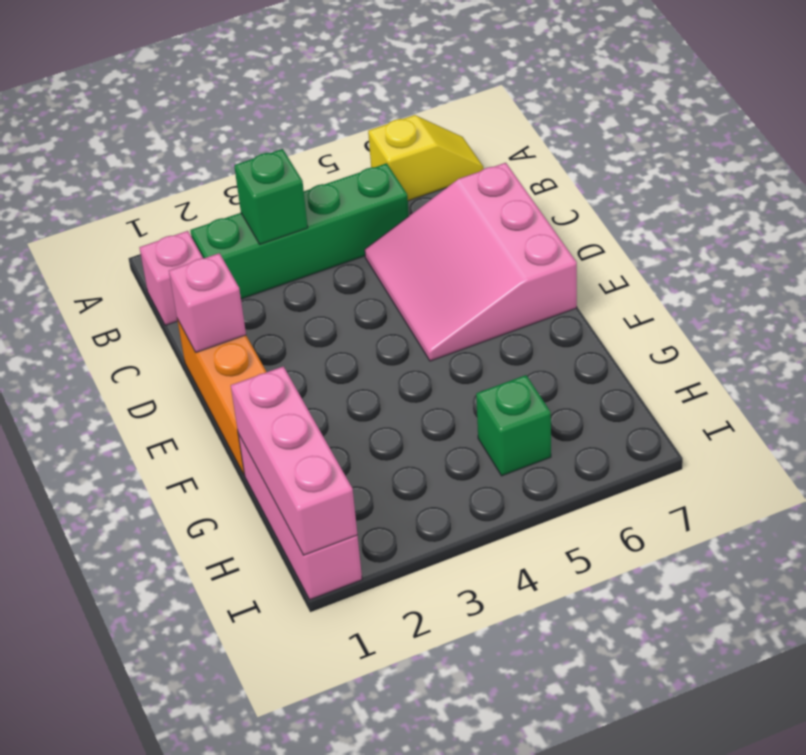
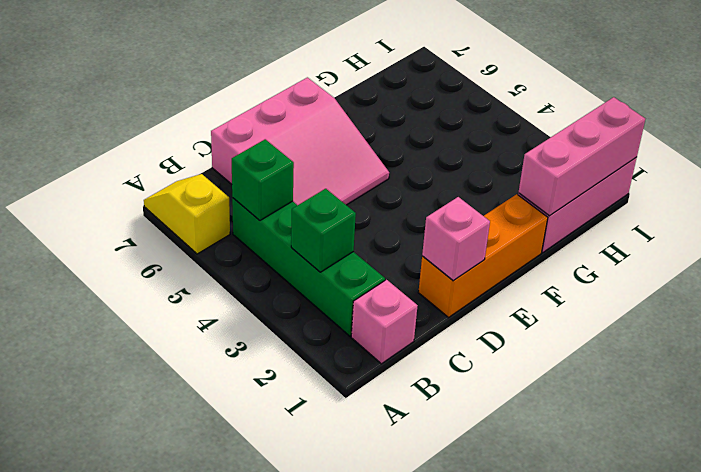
green 1x1 brick [476,375,551,476] -> green 1x1 brick moved to [232,139,294,220]

